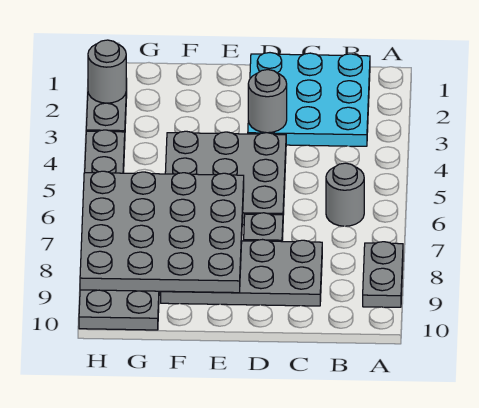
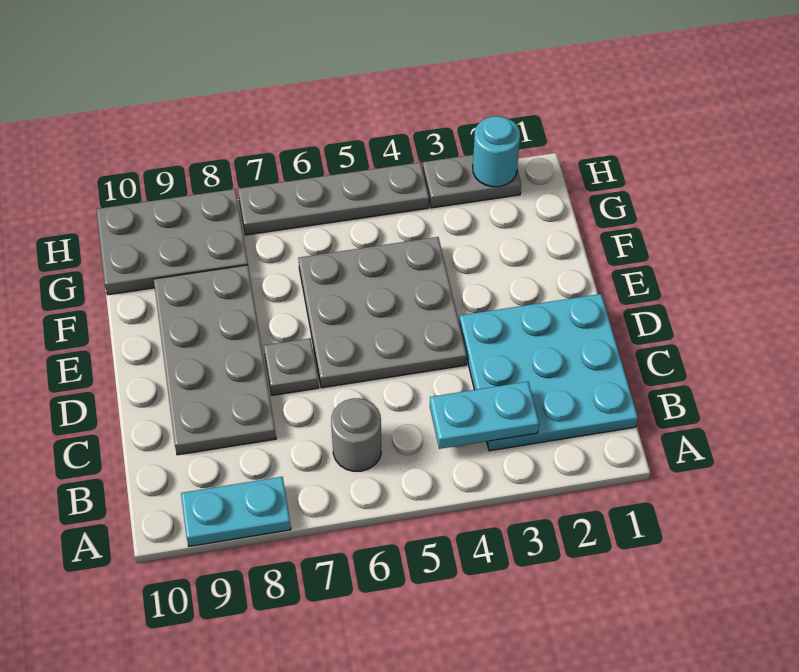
grey 1x2 plate [363,242,403,307] -> cyan 1x2 plate [181,477,291,546]
none -> cyan 1x2 plate [430,382,539,449]
grey 1x1 round brick [248,70,287,133] -> none
grey 4x4 plate [80,171,244,293] -> none
grey 1x1 round brick [88,40,126,103] -> cyan 1x1 round brick [473,116,520,187]

